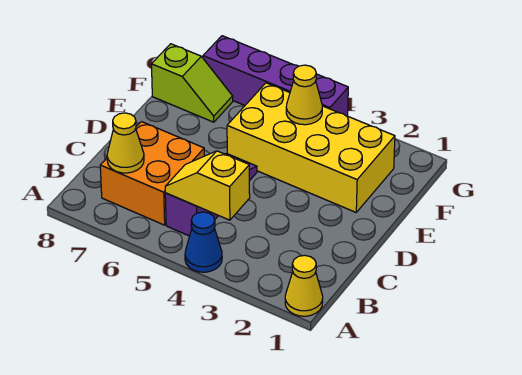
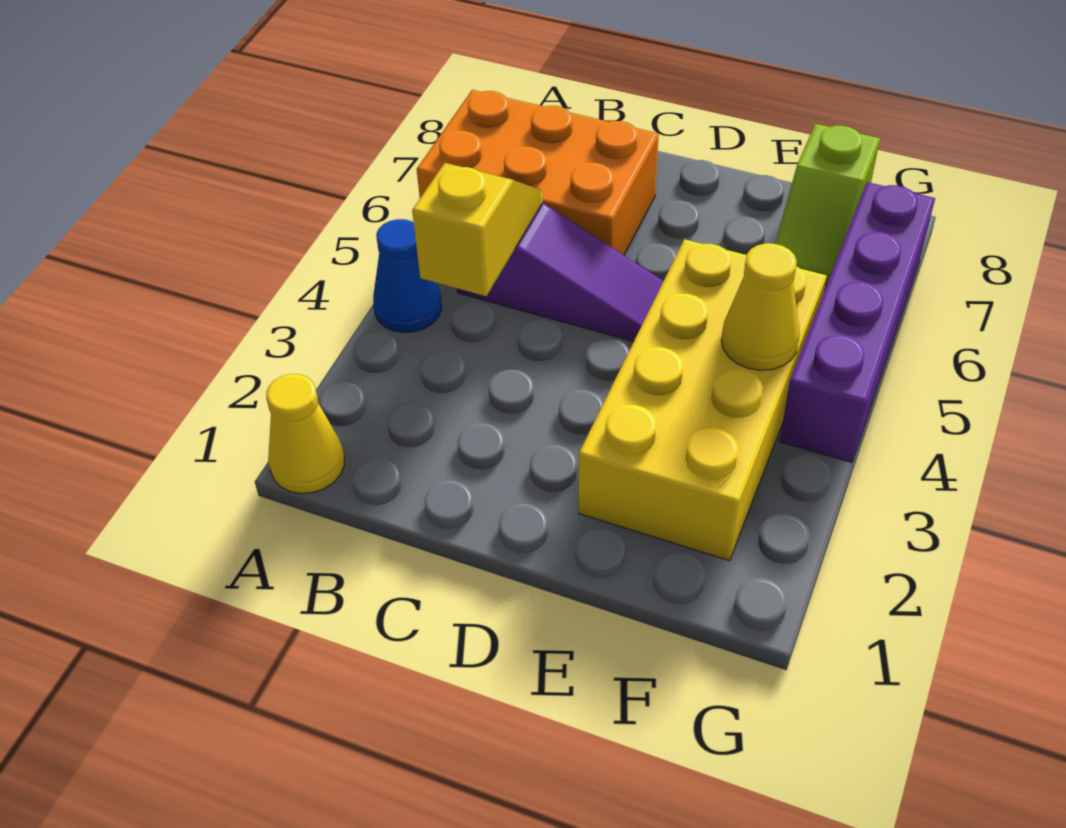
orange 2x2 brick [100,122,204,225] -> orange 2x3 brick [417,90,659,255]
yellow 1x1 cone [107,113,144,173] -> none

